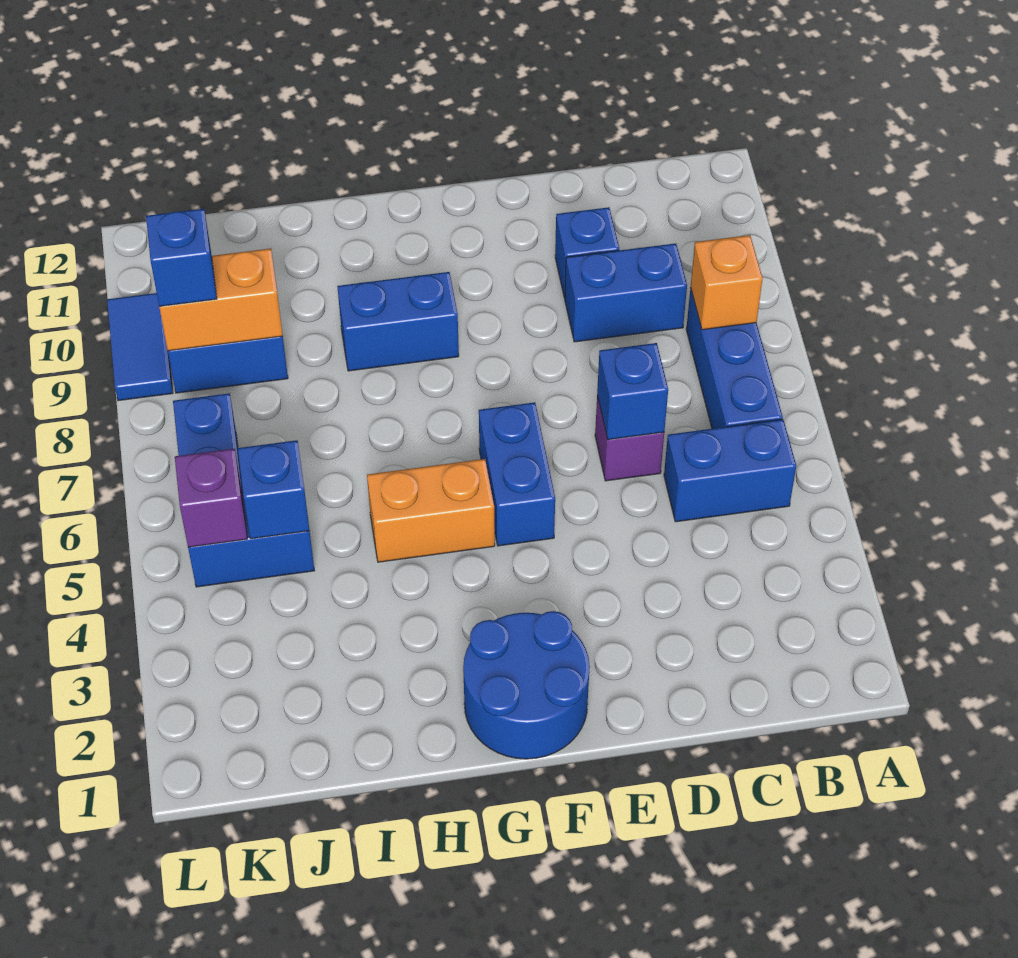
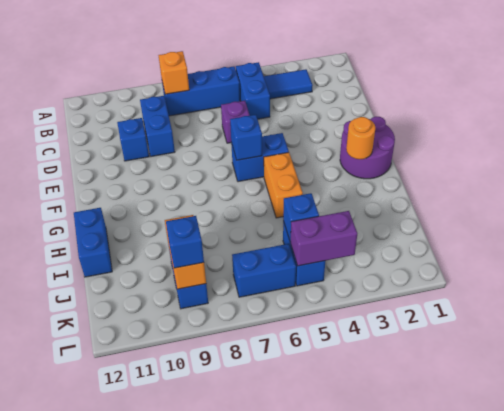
blue 1x1 brick [597,343,668,440] -> blue 1x1 brick moved to [230,115,262,160]
blue 2x2 round brick [463,611,590,759] -> purple 2x2 round brick [340,117,395,179]
none -> orange 1x1 round brick [346,117,376,159]
blue 1x2 brick [337,272,459,371] -> blue 1x2 brick moved to [74,208,112,277]
purple 1x1 brick [175,449,247,547] -> purple 1x2 brick [290,211,357,266]
blue 1x2 tile [107,293,173,401] -> blue 1x2 tile moved to [264,69,313,99]

